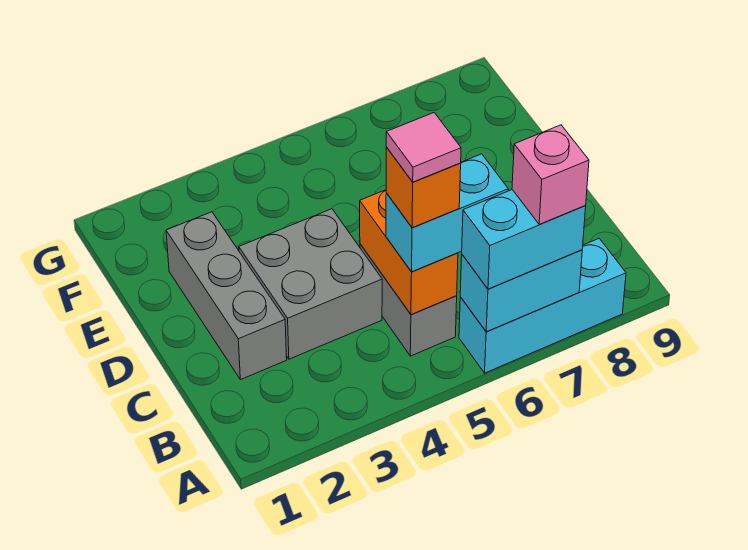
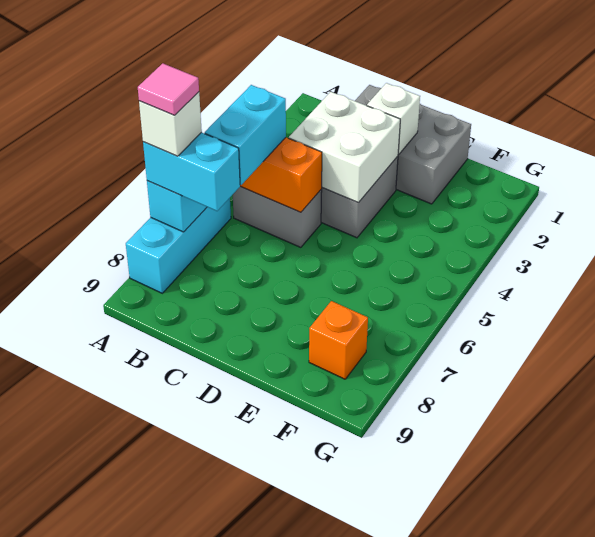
cyan 1x2 brick [462,190,586,289] -> cyan 1x2 brick turned to [143,132,240,211]
pink 1x1 brick [512,125,589,225] -> white 1x1 brick [139,92,202,156]
orange 1x1 brick [386,147,461,228] -> orange 1x1 brick moved to [309,301,368,379]
pink 1x1 tile [386,113,461,182] -> pink 1x1 tile moved to [138,63,199,115]
grey 1x3 brick [166,212,287,380] -> grey 2x3 brick [355,85,471,204]
none -> white 2x2 brick [289,92,400,203]
none -> white 1x1 brick [367,83,420,154]

